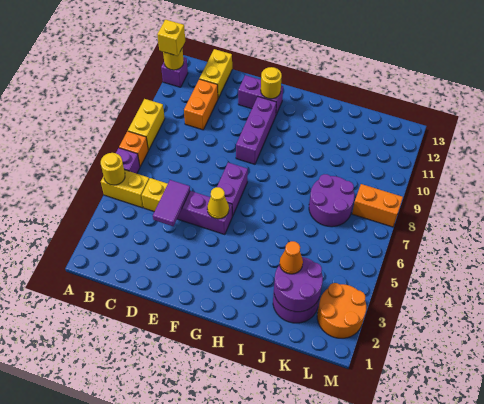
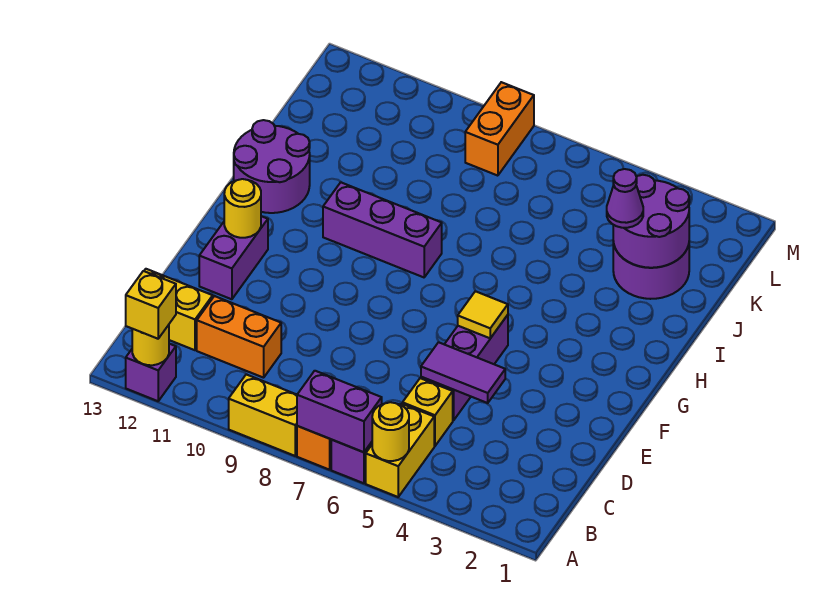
yellow 1x1 cone [207,187,229,219] -> yellow 1x1 tile [458,291,508,338]
purple 1x2 brick [217,163,248,216] -> purple 1x2 brick moved to [297,371,382,452]
purple 1x3 brick [236,97,276,164] -> purple 1x3 brick moved to [323,182,442,277]
orange 1x1 cone [280,241,303,274] -> purple 1x1 cone [607,169,643,228]
purple 2x2 round brick [309,174,355,227] -> purple 2x2 round brick moved to [234,120,310,213]
orange 2x2 round brick [317,283,366,338] -> none

